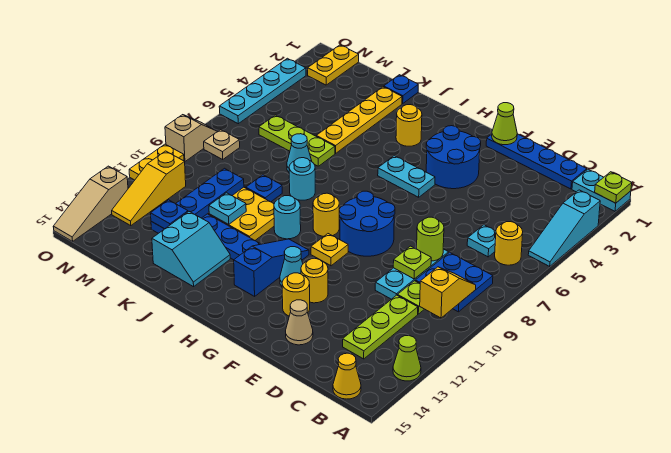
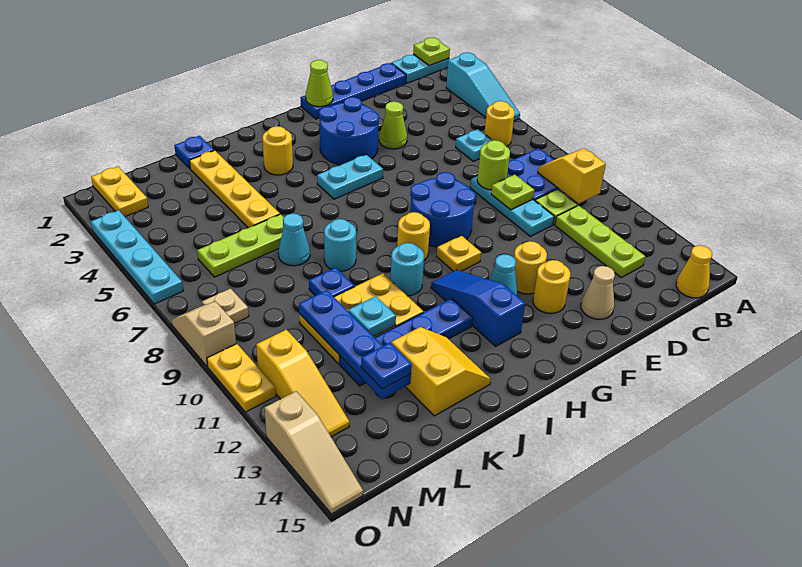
lime 1x1 cone [393,336,421,381] -> lime 1x1 cone moved to [379,102,407,149]
cyan 2x2 slope [152,212,230,287] -> yellow 2x2 slope [392,327,491,416]

